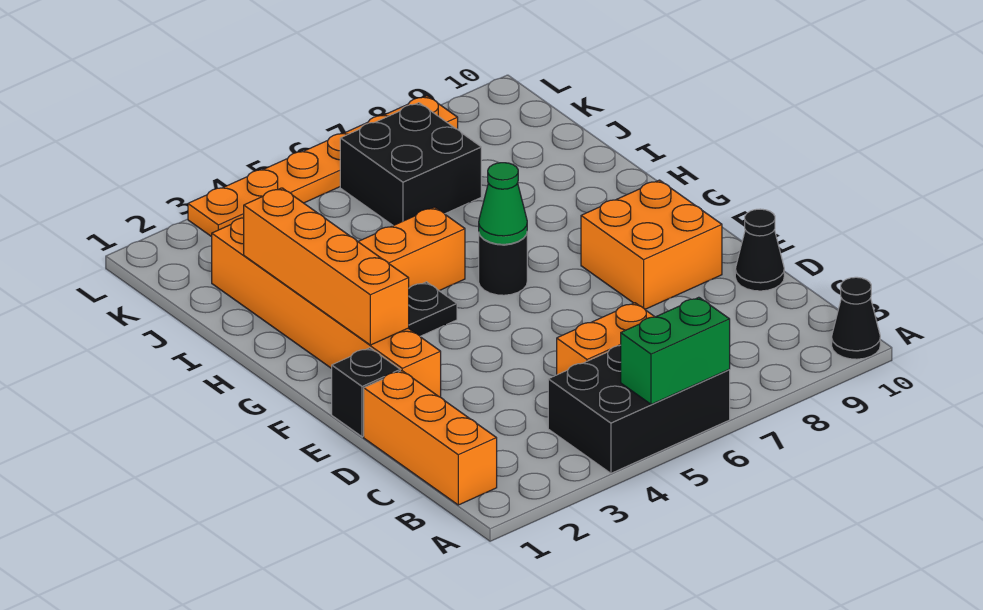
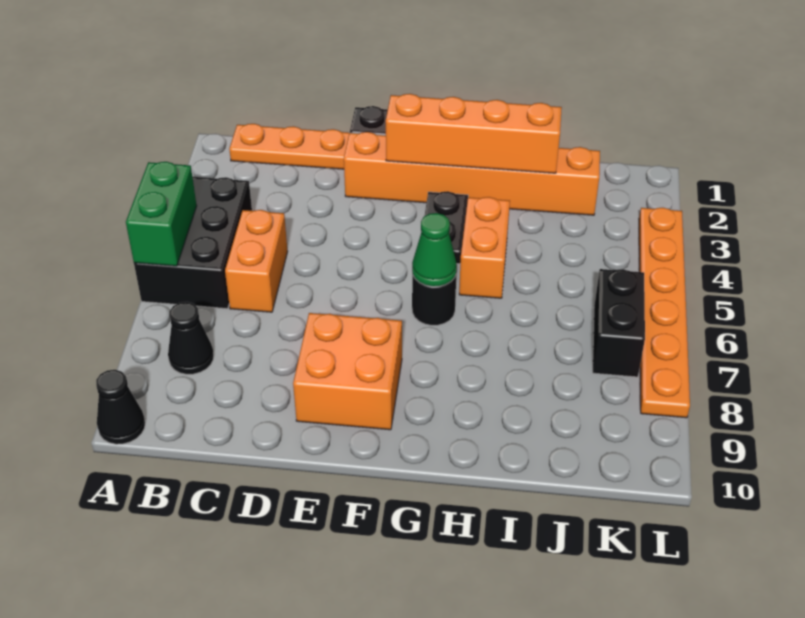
orange 1x3 brick [364,371,497,505] -> orange 1x3 plate [229,124,349,169]
black 1x1 cone [735,209,784,291] -> black 1x1 cone moved to [168,302,214,374]
black 2x2 brick [340,103,481,226] -> black 1x2 brick [593,269,645,377]

